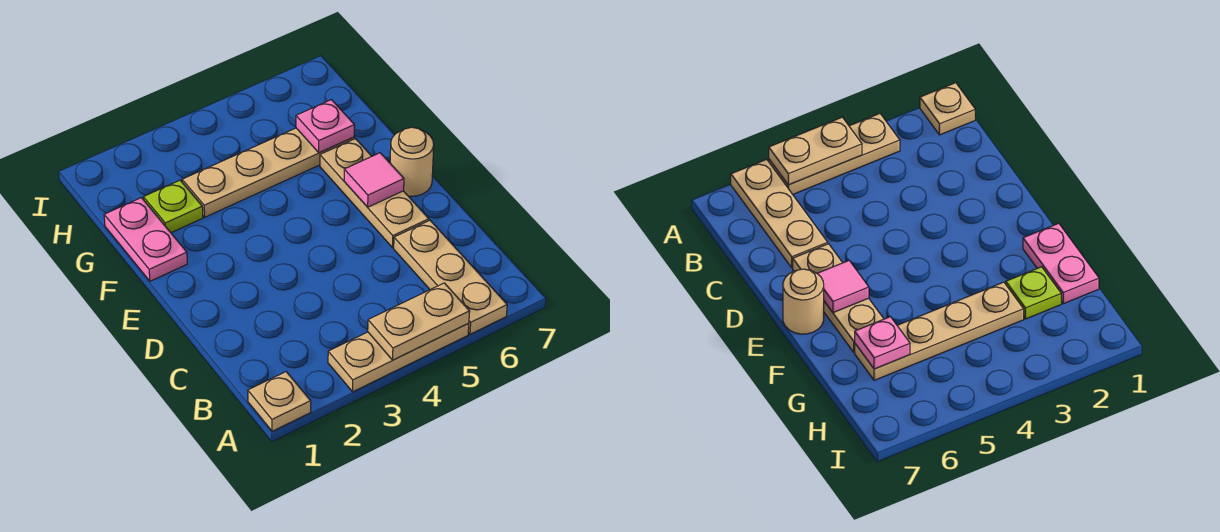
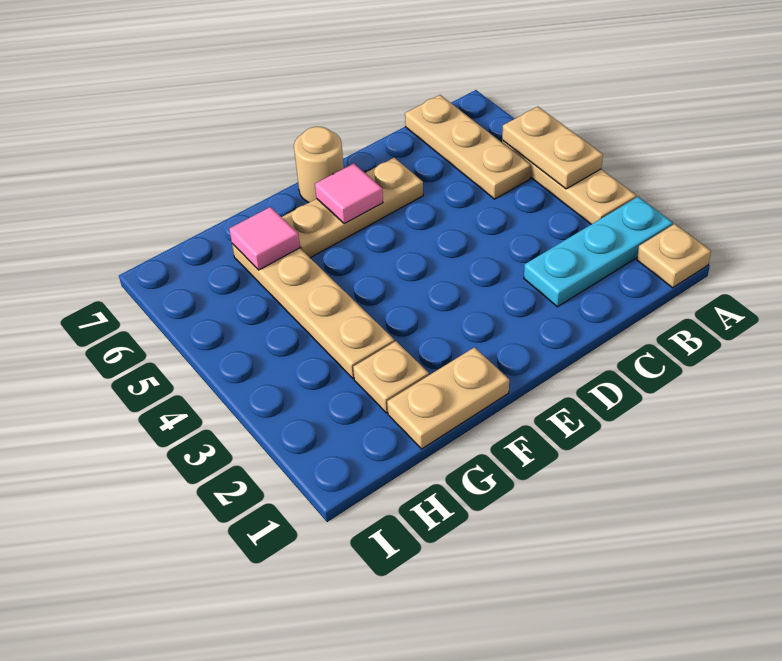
none -> cyan 1x3 plate [524,197,673,307]
tan 1x3 plate [394,220,507,334] -> tan 1x3 plate turned to [405,95,531,199]
pink 1x2 plate [104,198,187,281] -> tan 1x2 plate [387,347,509,449]
lime 1x1 plate [143,180,203,233] -> tan 1x1 plate [353,341,429,413]
pink 1x1 plate [296,100,355,153] -> pink 1x1 tile [229,207,300,270]

